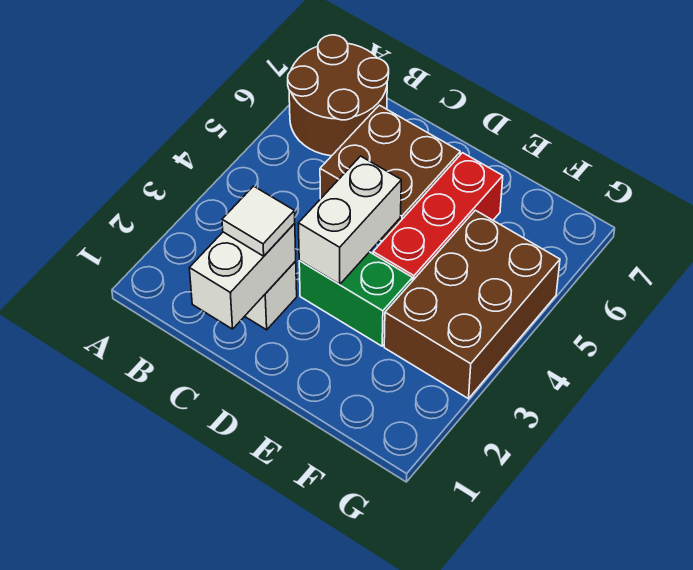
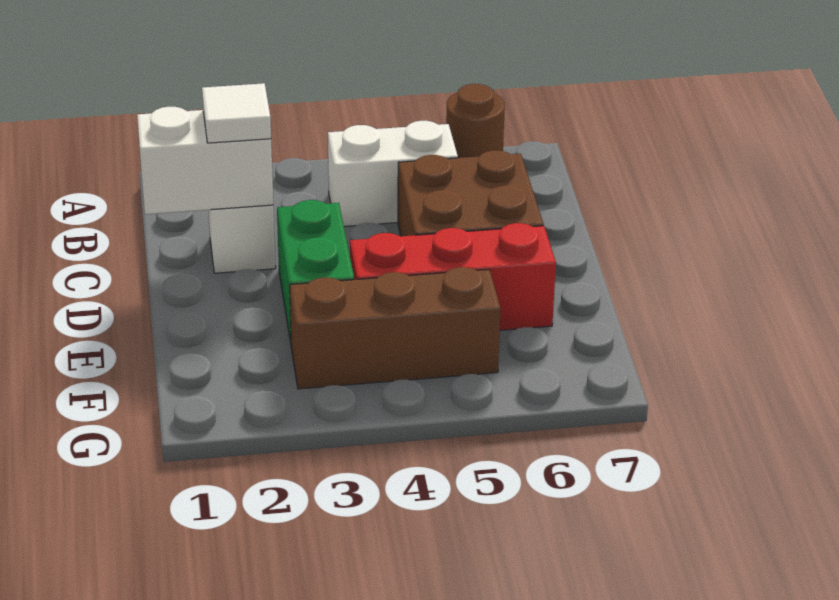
brown 2x2 round brick [288,35,389,156] -> brown 1x1 round brick [446,84,505,158]
white 1x2 brick [298,156,401,284] -> white 1x2 brick moved to [328,121,458,227]
brown 2x3 brick [384,210,560,399] -> brown 1x3 brick [290,267,501,389]

